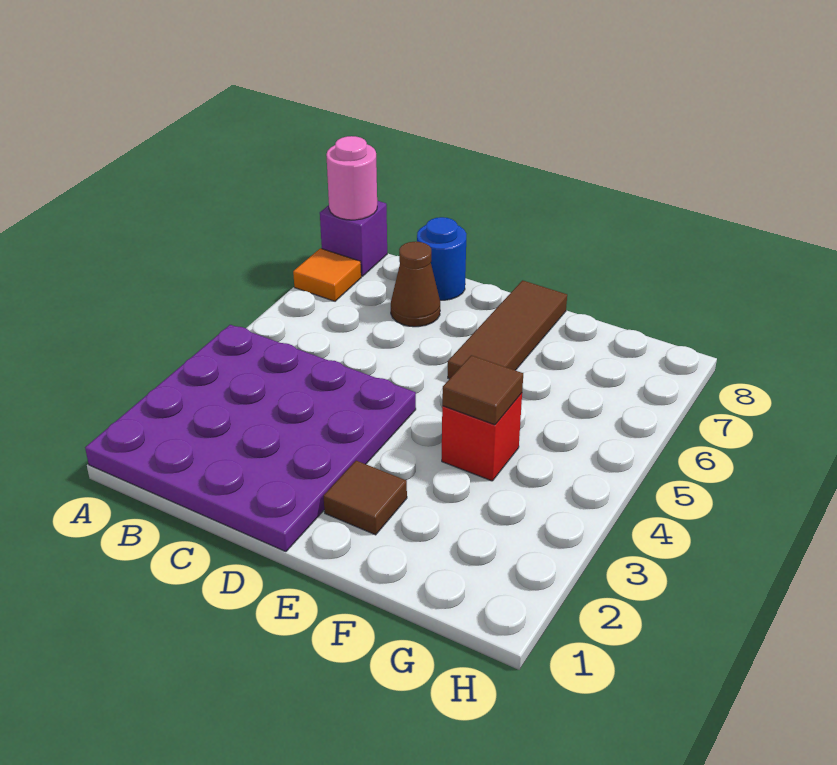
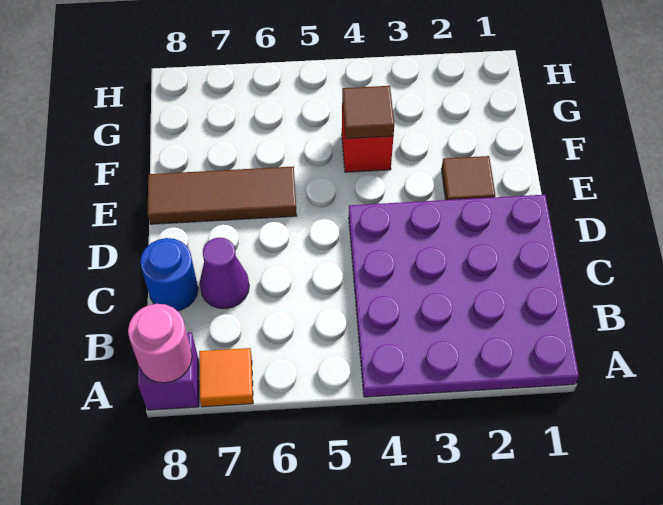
brown 1x1 cone [391,242,440,327] -> purple 1x1 cone [200,238,249,309]

